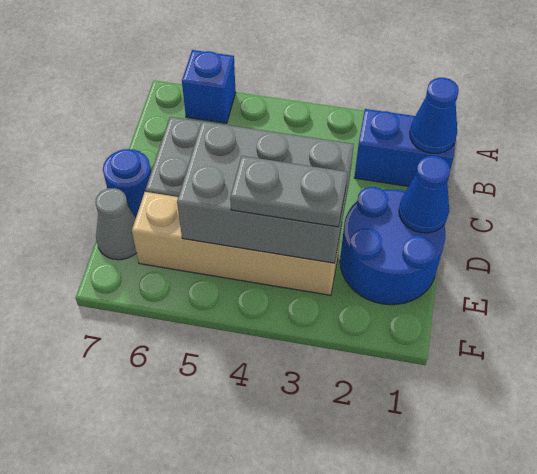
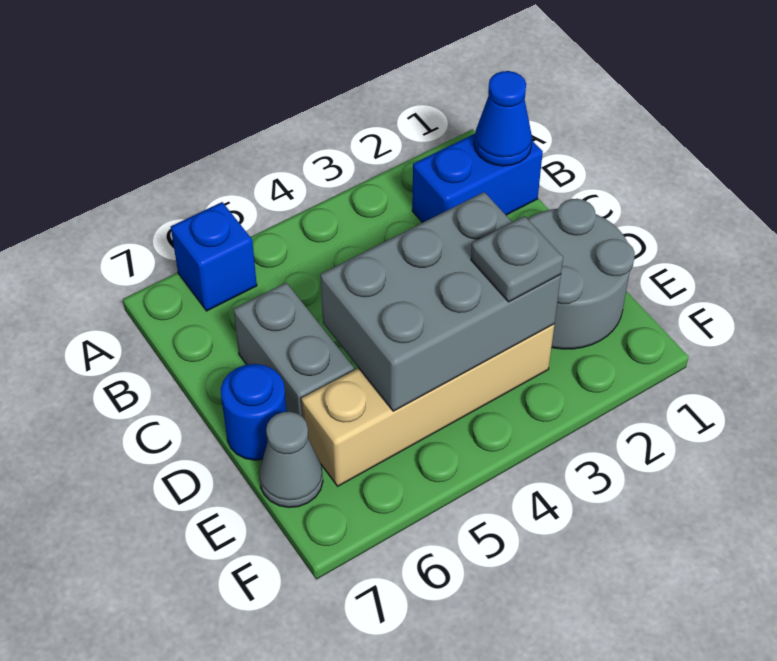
blue 2x2 round brick [340,187,445,305] -> grey 2x2 round brick [528,199,635,349]
blue 1x1 cone [399,156,450,233] -> none
grey 1x2 plate [230,156,348,227] -> grey 1x1 plate [471,216,563,302]

